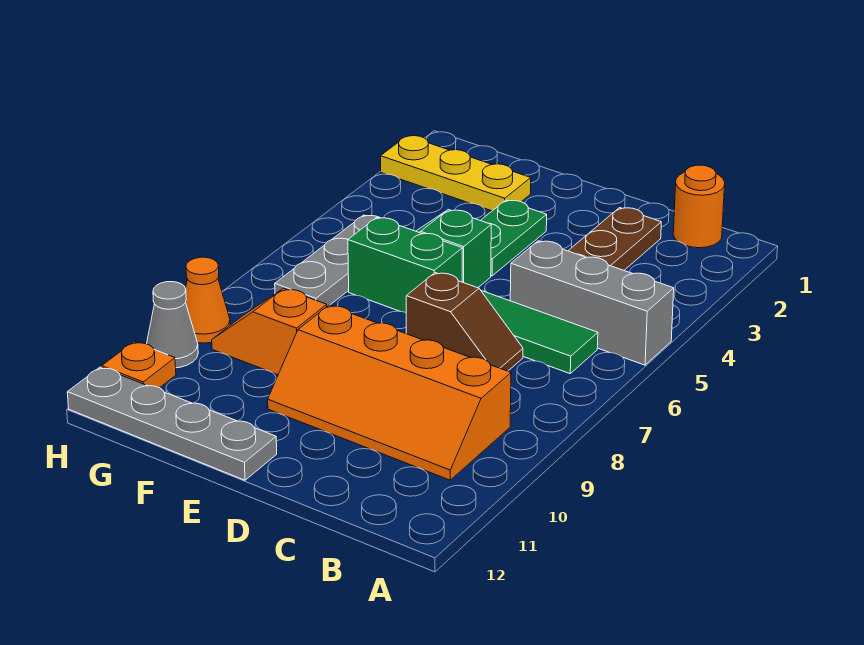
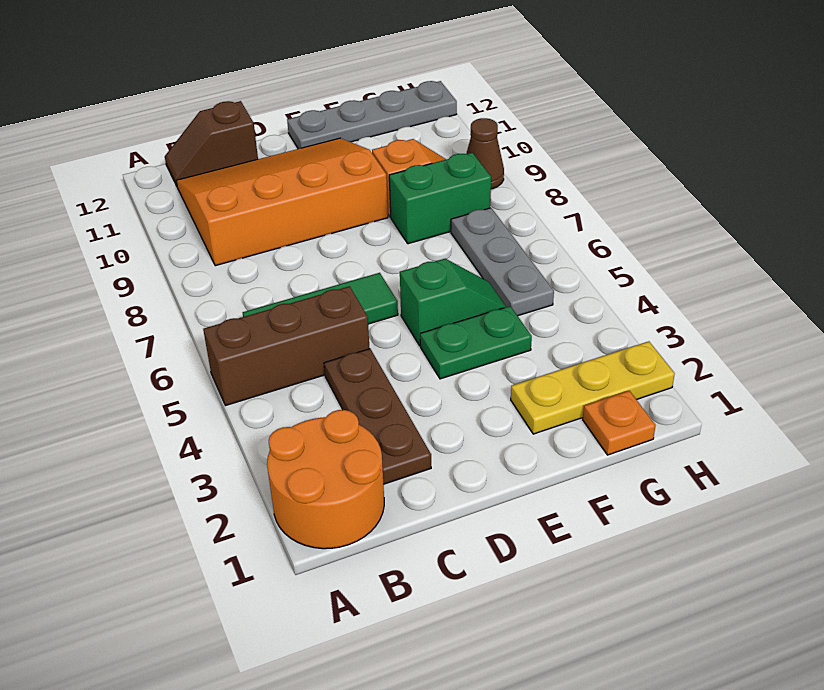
grey 1x3 brick [510,241,674,365] -> brown 1x3 brick [203,286,370,406]
orange 1x1 round brick [673,165,725,248] -> orange 2x2 round brick [267,410,384,549]
orange 2x4 slope [268,305,511,480] -> orange 3x4 slope [176,138,388,266]
brown 1x2 slope [406,273,523,371] -> brown 1x2 slope moved to [165,101,258,186]
green 1x2 plate [480,200,547,276] -> green 1x2 plate turned to [420,306,532,379]
green 1x2 brick [348,218,462,313] -> green 1x2 brick moved to [389,153,491,244]
orange 1x1 cone [185,257,230,343] -> brown 1x1 cone [466,118,504,189]
grey 1x1 cone [147,282,198,368] -> none
orange 1x1 plate [102,342,176,388] -> orange 1x1 plate moved to [583,391,656,455]

